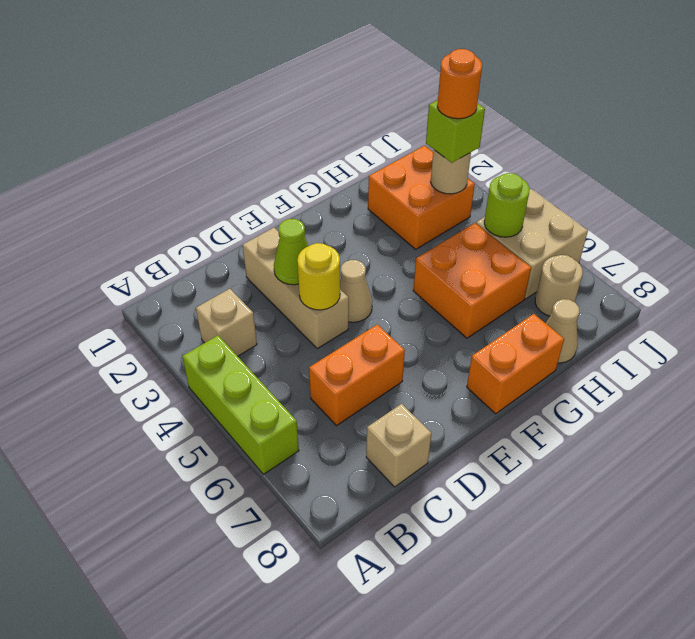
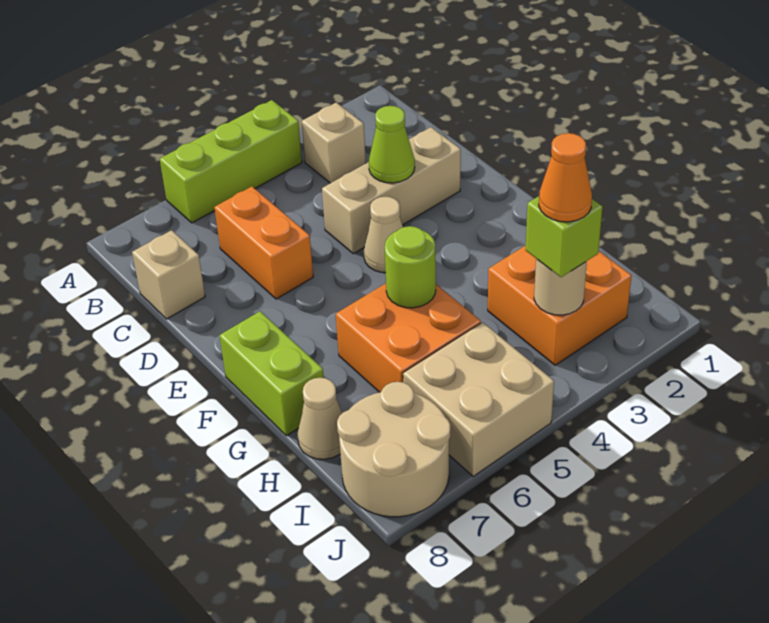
yellow 1x1 round brick [297,243,340,310] -> none
orange 1x2 brick [467,314,564,414] -> lime 1x2 brick [219,311,324,436]
orange 1x1 round brick [437,49,482,119] -> orange 1x1 cone [539,133,592,222]
lime 1x1 round brick [484,173,529,237] -> lime 1x1 round brick moved to [385,226,436,308]
tan 1x1 round brick [535,255,583,316] -> tan 2x2 round brick [337,382,450,517]

